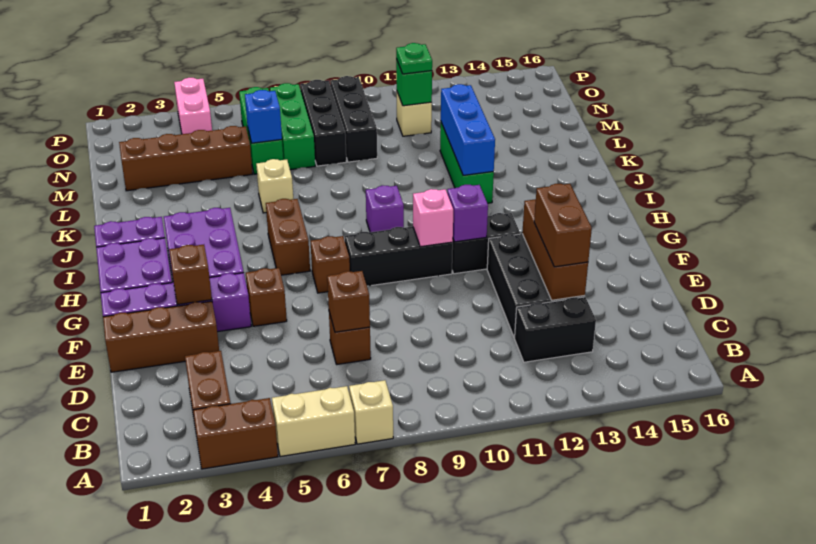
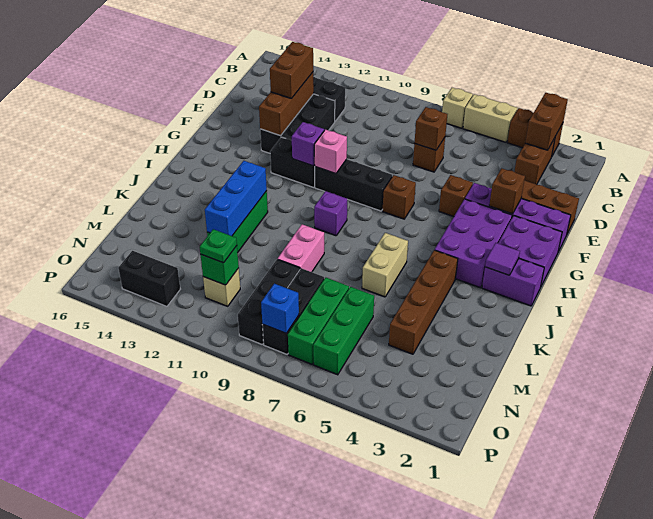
brown 1x2 brick [266,199,310,275] -> brown 1x2 brick moved to [525,93,568,150]
none -> purple 1x1 tile [485,243,520,275]
tan 1x1 brick [256,159,293,213] -> tan 1x2 brick [362,233,408,297]
brown 1x4 brick [119,126,253,191] -> brown 1x4 brick turned to [389,250,458,354]
blue 1x1 brick [245,90,282,143] -> blue 1x1 brick moved to [261,284,299,333]
pink 1x2 brick [174,78,212,134] -> pink 1x2 brick moved to [278,224,324,272]
none -> black 1x2 brick [118,251,180,306]

